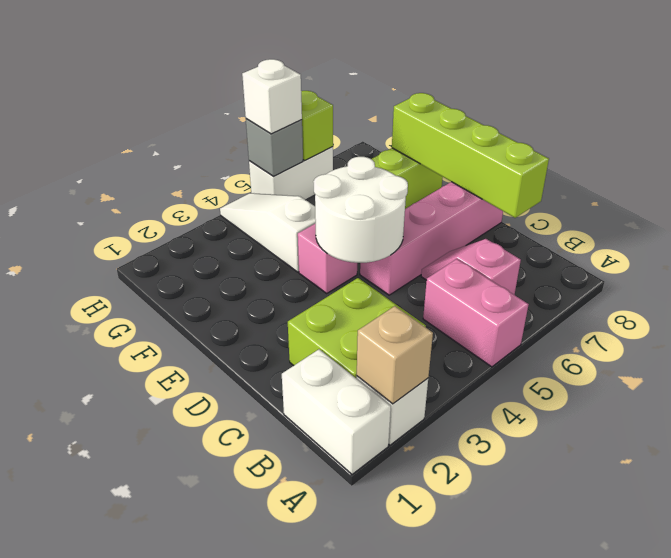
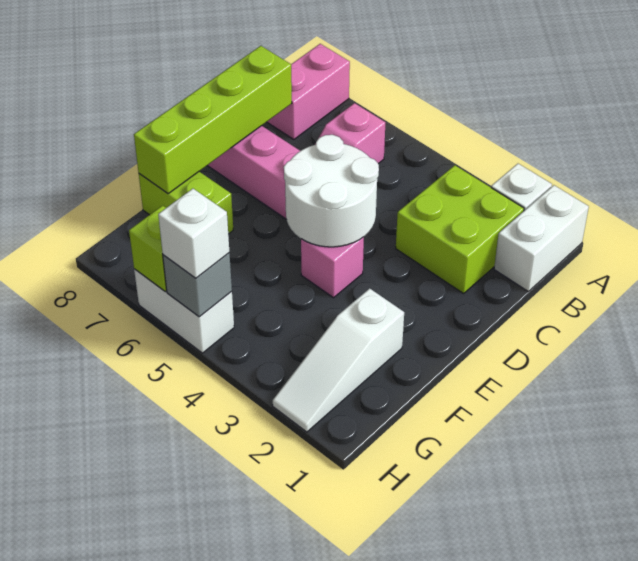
tan 1x1 brick [357,306,433,404] -> none
pink 1x2 brick [423,259,529,367] -> pink 1x2 brick moved to [267,44,350,140]
white 1x3 slope [220,193,316,272] -> white 1x3 slope moved to [273,288,404,432]

